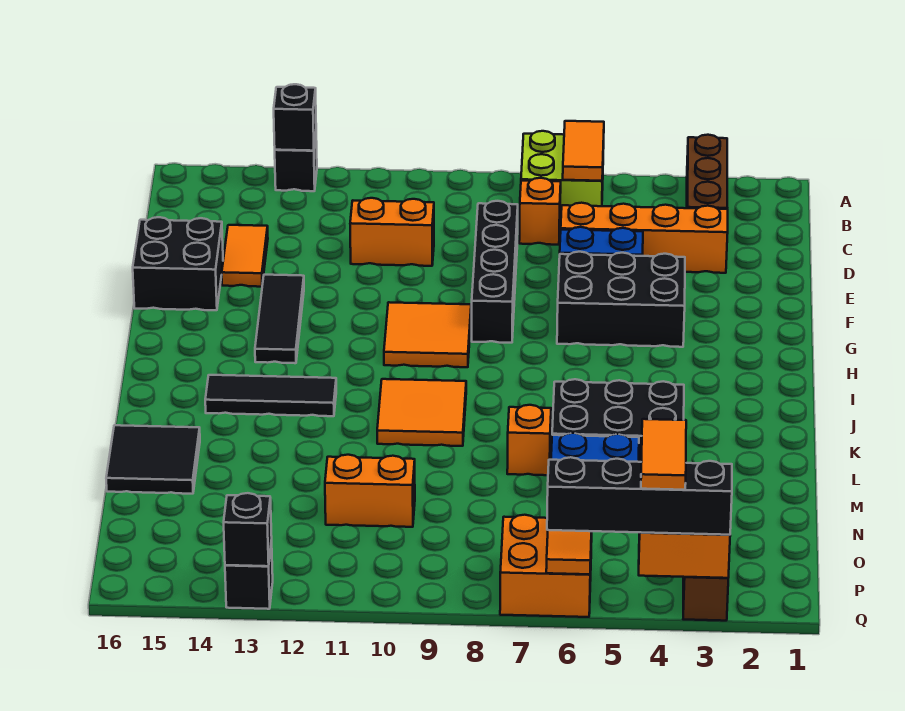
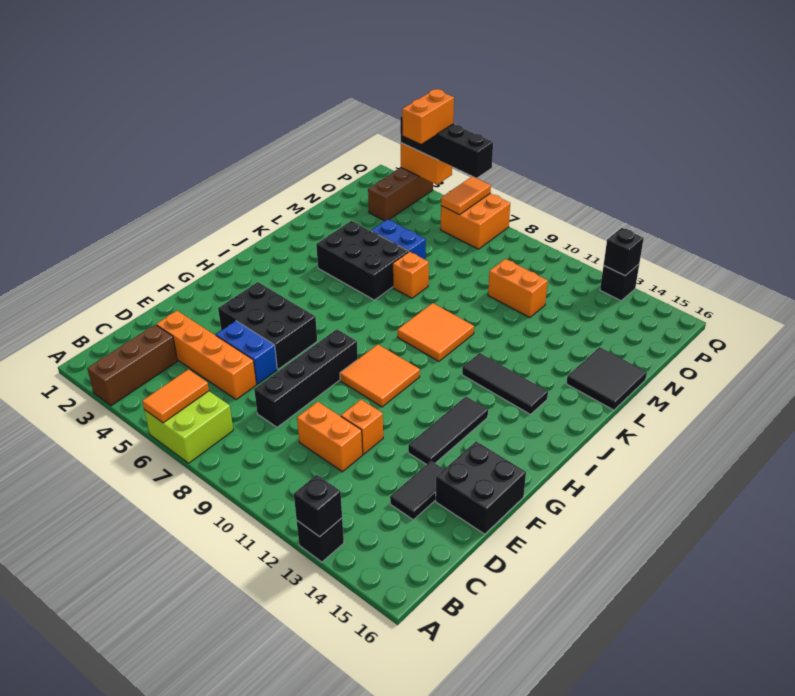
orange 1x1 brick [519,178,561,245] -> orange 1x1 brick moved to [341,400,383,454]
orange 1x2 tile [222,225,268,287] -> black 1x2 tile [390,461,444,520]
orange 1x2 tile [641,419,686,490] -> orange 1x2 brick [402,89,454,144]

